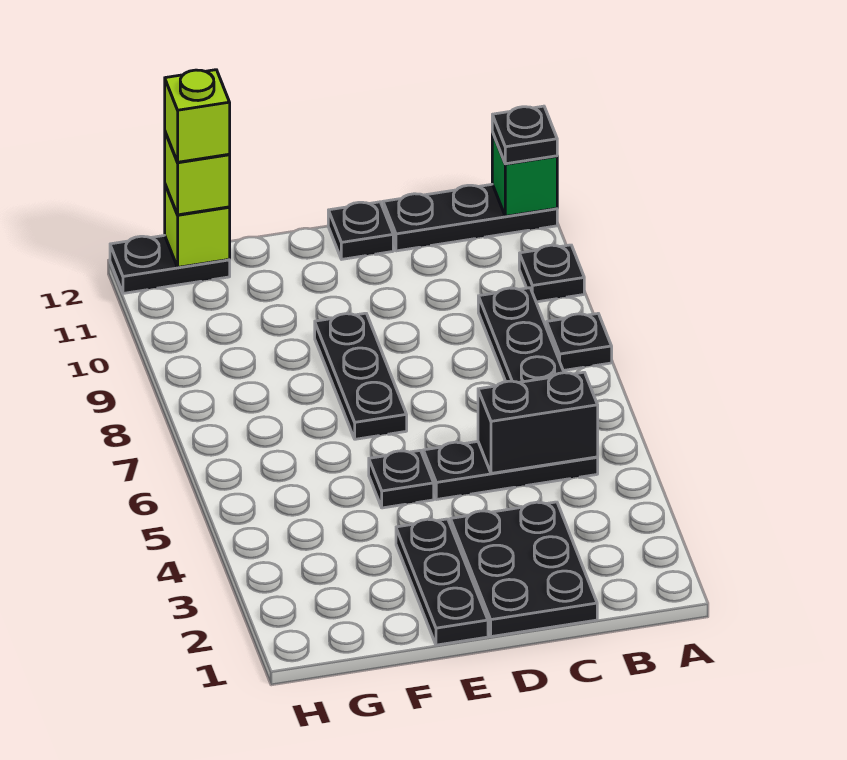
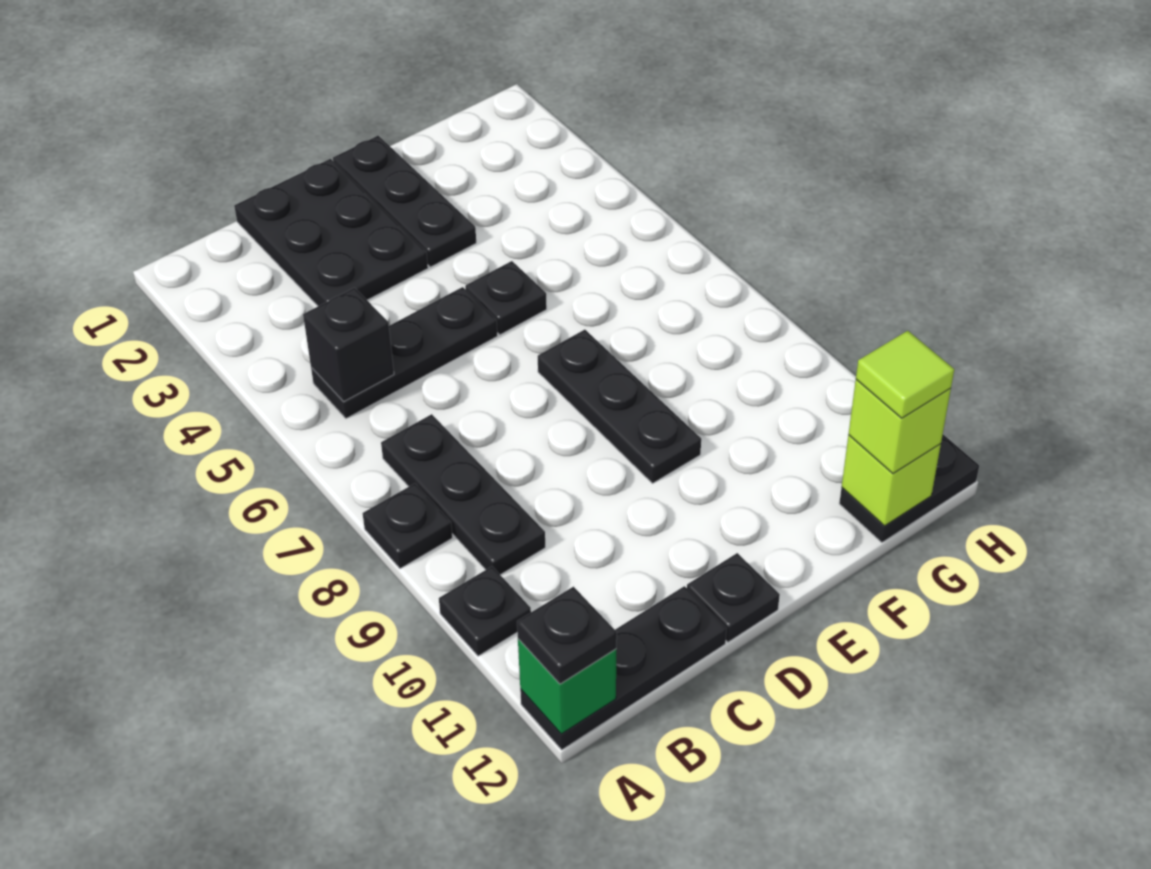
black 1x2 brick [478,372,598,473] -> black 1x1 brick [303,288,394,402]
lime 1x1 brick [165,70,230,162] -> lime 1x1 tile [856,331,954,418]

